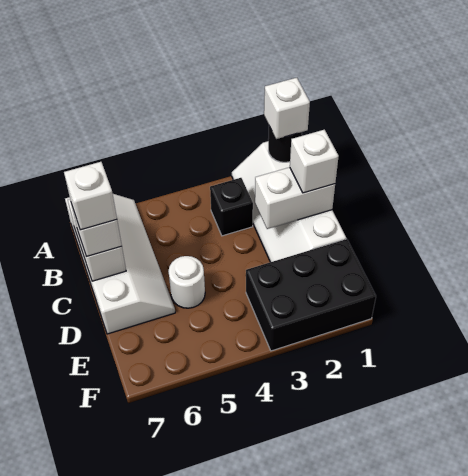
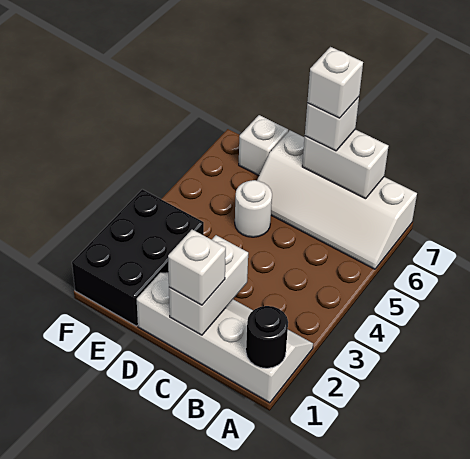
white 1x1 brick [264,78,310,139] -> white 1x1 brick moved to [239,115,288,176]
black 1x1 brick [210,178,253,236] -> none

